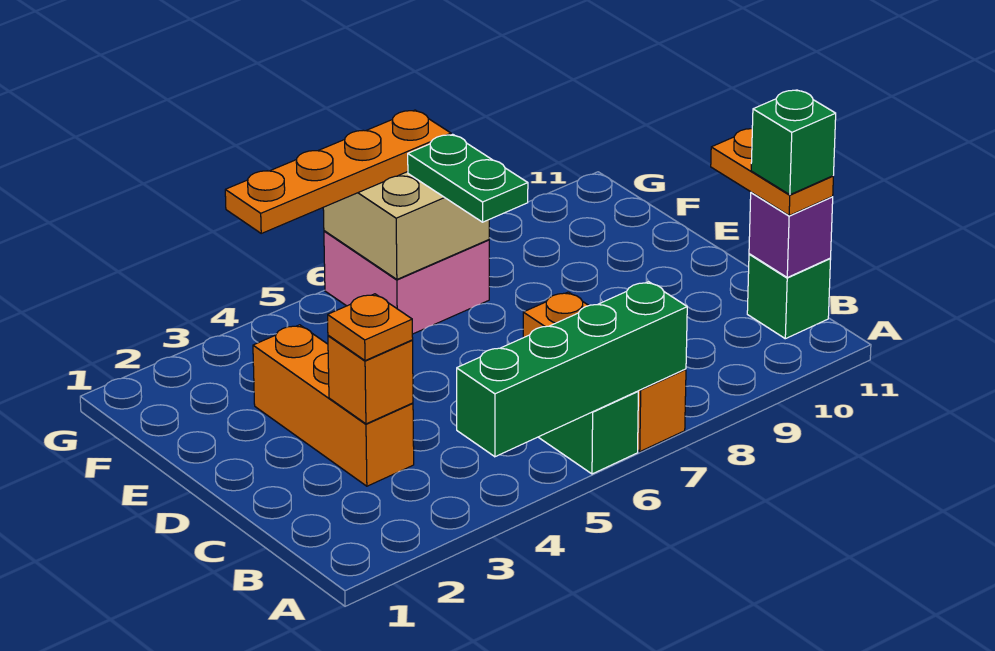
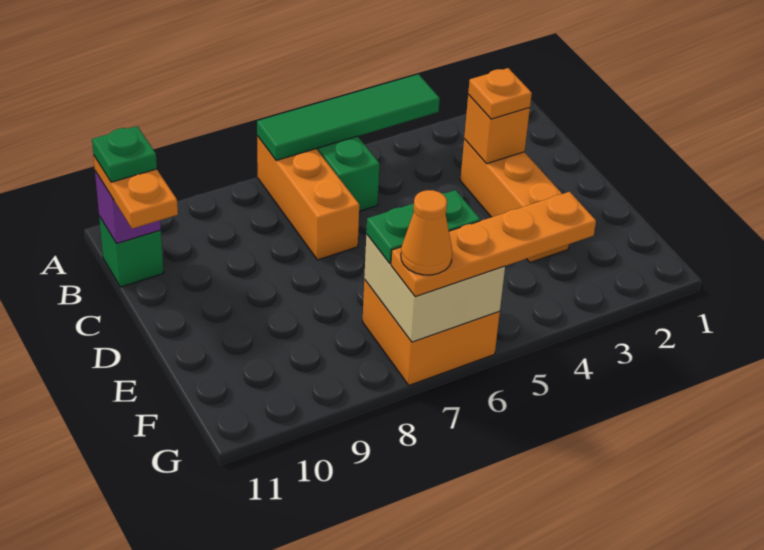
green 1x4 brick [457,282,687,457] -> green 1x4 tile [257,74,440,161]
green 1x1 brick [751,90,836,195] -> green 1x1 plate [92,126,157,182]
green 1x2 plate [408,134,528,222] -> green 1x2 plate turned to [366,190,480,263]
pink 2x2 brick [324,231,489,334] -> orange 2x2 brick [362,280,500,385]
none -> orange 1x1 cone [401,190,452,275]

